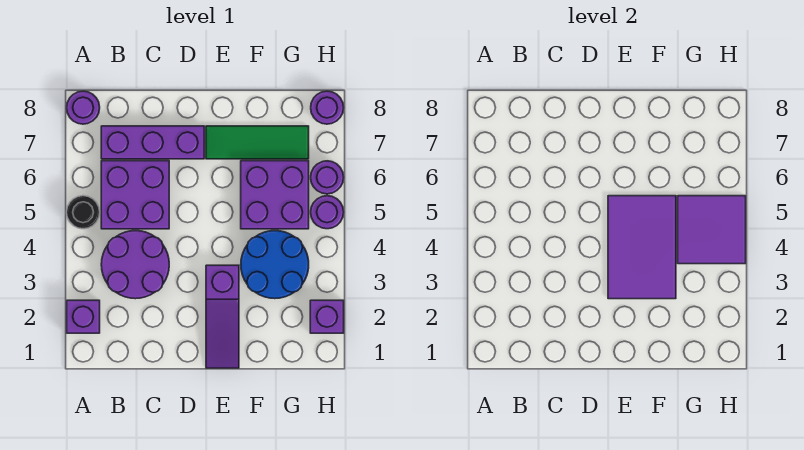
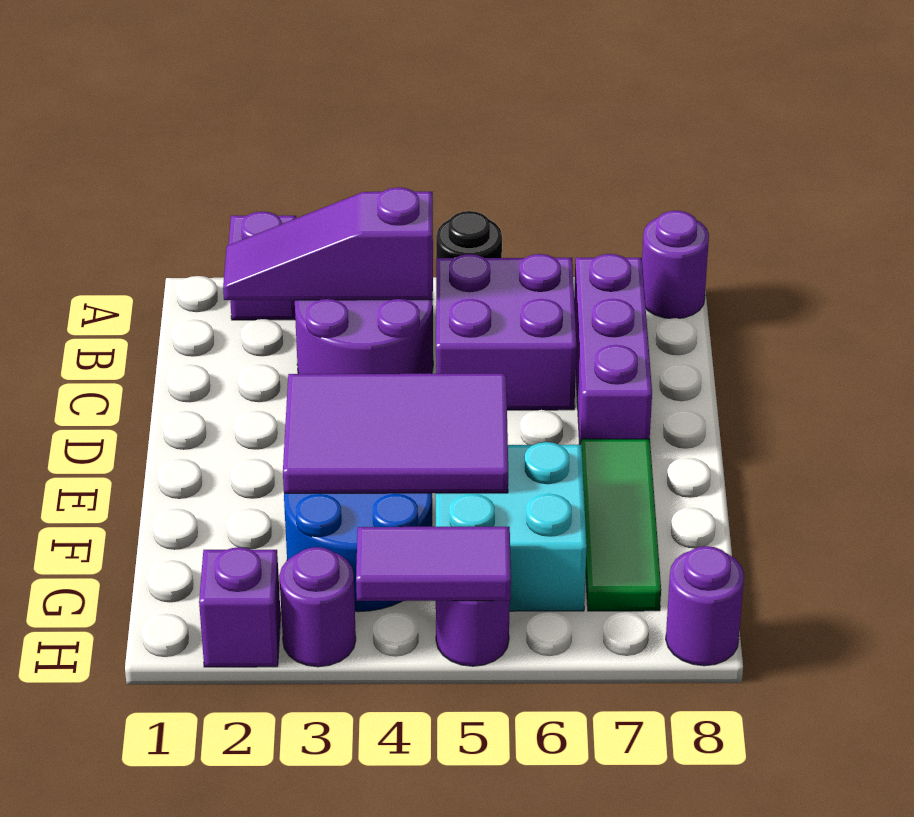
purple 1x3 slope [206,265,239,368] -> purple 1x3 slope moved to [223,187,433,300]
purple 2x2 brick [241,161,309,229] -> cyan 2x2 brick [436,442,587,611]
purple 2x2 tile [678,196,746,264] -> purple 1x2 tile [356,527,511,601]
purple 1x1 round brick [311,161,344,194] -> purple 1x1 round brick moved to [279,547,356,667]

